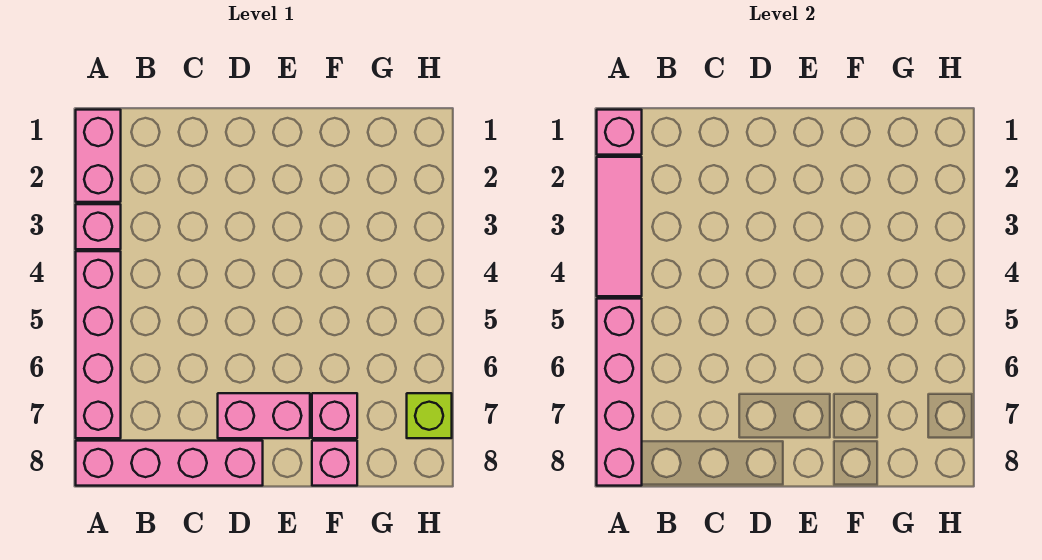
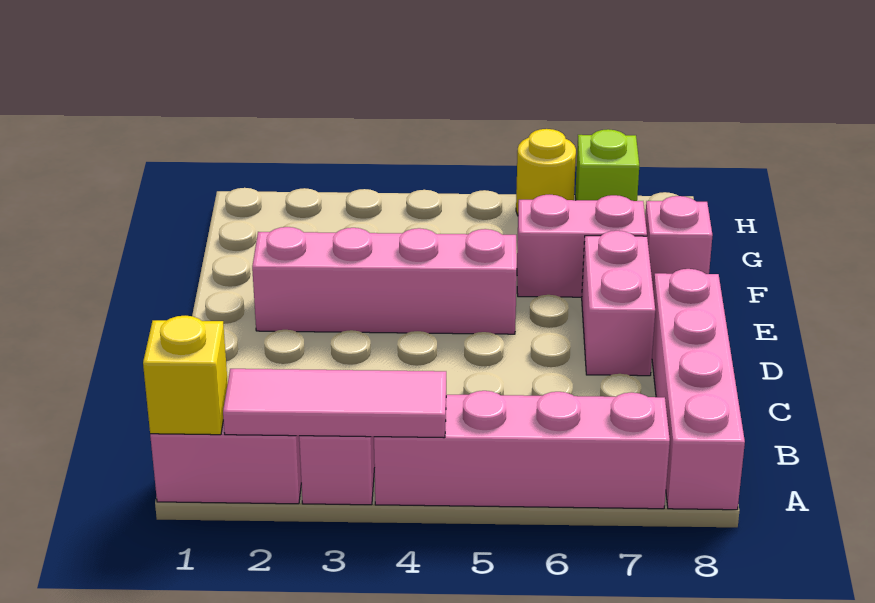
pink 1x1 brick [597,110,642,155] -> yellow 1x1 brick [143,316,228,435]
pink 1x4 brick [597,299,642,486] -> pink 1x4 brick moved to [252,227,517,334]
pink 1x1 brick [312,393,357,438] -> pink 1x2 brick [517,195,647,297]
none -> yellow 1x1 round brick [516,129,576,215]

